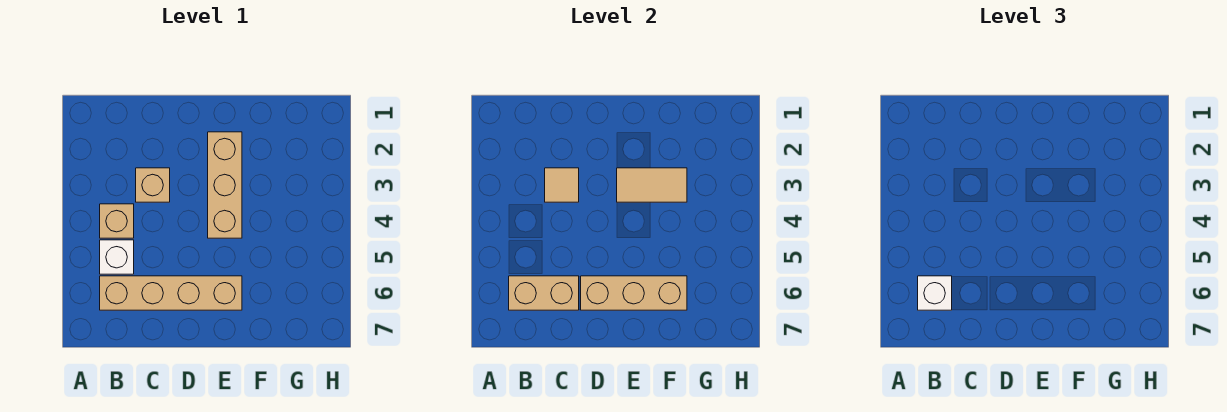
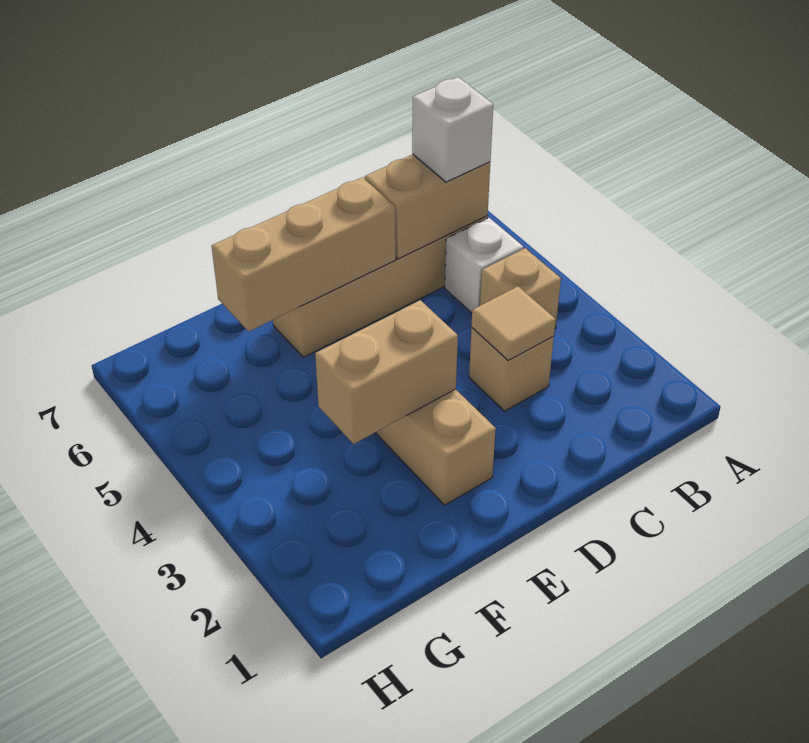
tan 1x2 tile [617,168,687,202] -> tan 1x2 brick [315,300,458,444]

